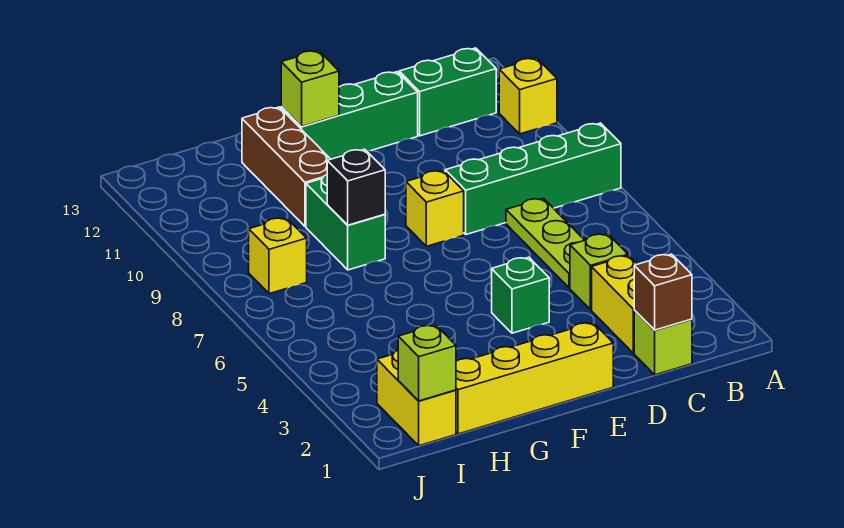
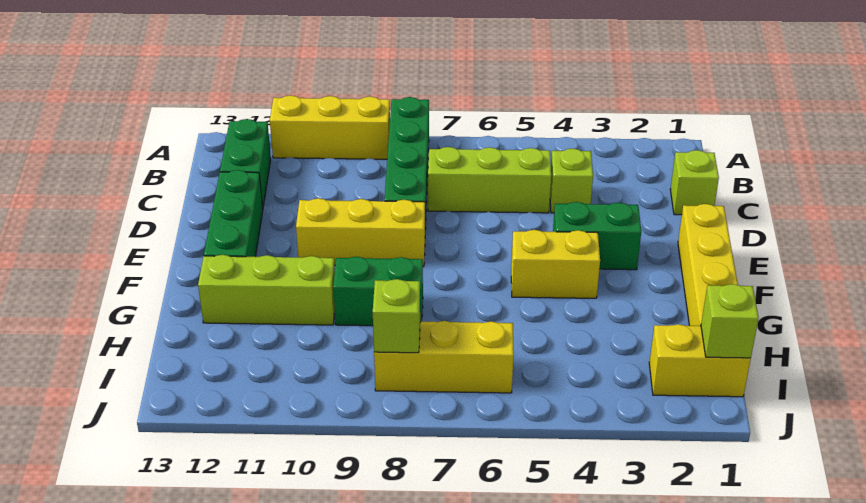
yellow 1x1 brick [499,58,557,134] -> yellow 1x3 brick [270,95,390,159]
brown 1x1 brick [634,254,692,330] -> none
yellow 1x2 brick [592,255,637,353] -> yellow 1x2 brick moved to [511,230,600,298]
lime 1x3 plate [506,198,585,288] -> lime 1x3 brick [428,147,551,213]
green 1x1 brick [492,257,549,333] -> green 1x2 brick [553,202,641,270]
yellow 1x1 brick [406,170,464,246] -> yellow 1x3 brick [296,198,425,267]
lime 1x1 brick [281,51,339,127] -> lime 1x1 brick moved to [373,279,420,353]
black 1x1 brick [327,149,385,225] -> none
brown 1x3 brick [242,107,330,227] -> lime 1x3 brick [198,255,335,325]
yellow 1x1 brick [249,218,307,294] -> yellow 1x3 brick [374,321,514,393]

